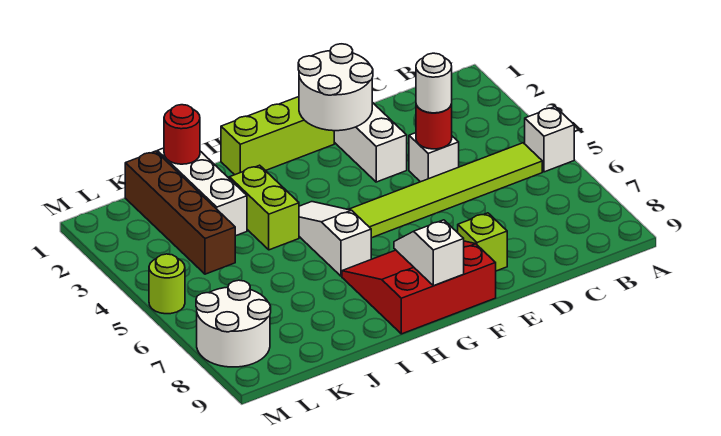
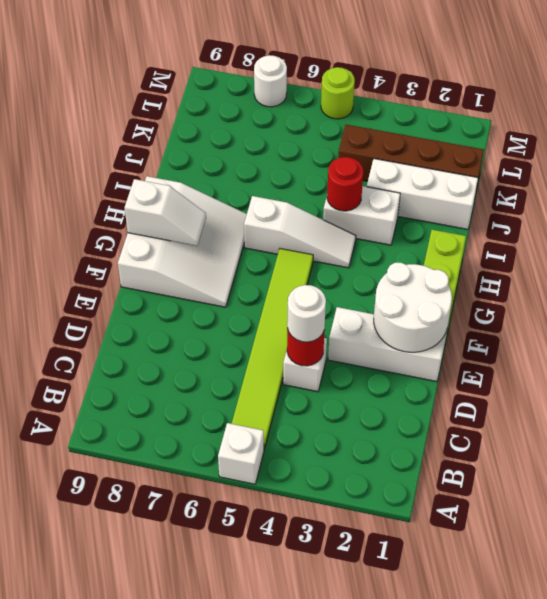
lime 1x1 brick [457,213,507,271] -> none
red 3x3 slope [342,241,496,334] -> white 3x3 slope [118,176,247,307]
lime 1x2 brick [229,165,299,250] -> white 1x2 brick [323,186,400,245]
red 1x1 round brick [164,105,200,164] -> red 1x1 round brick moved to [327,157,363,211]
white 2x2 round brick [196,280,271,367] -> white 1x1 round brick [254,55,287,107]

